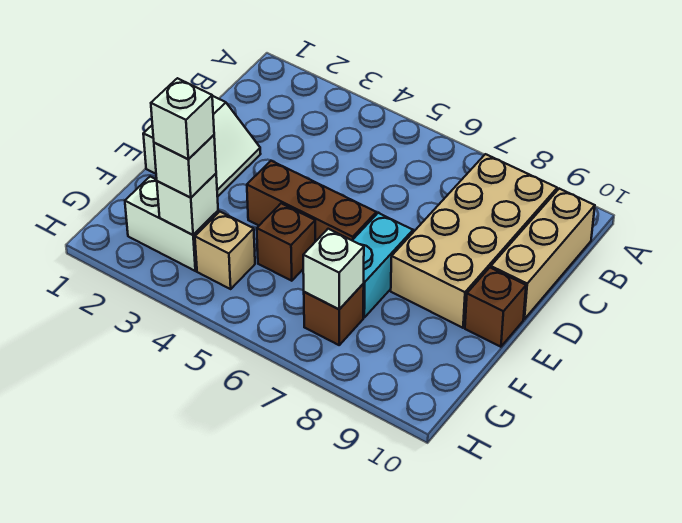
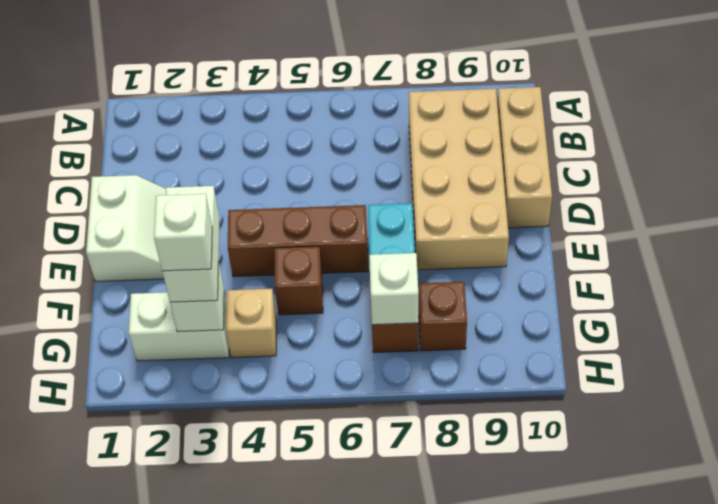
brown 1x1 brick [465,268,526,347] -> brown 1x1 brick moved to [419,282,467,351]
white 1x1 brick [154,135,216,198] -> white 1x2 brick [162,186,219,302]

